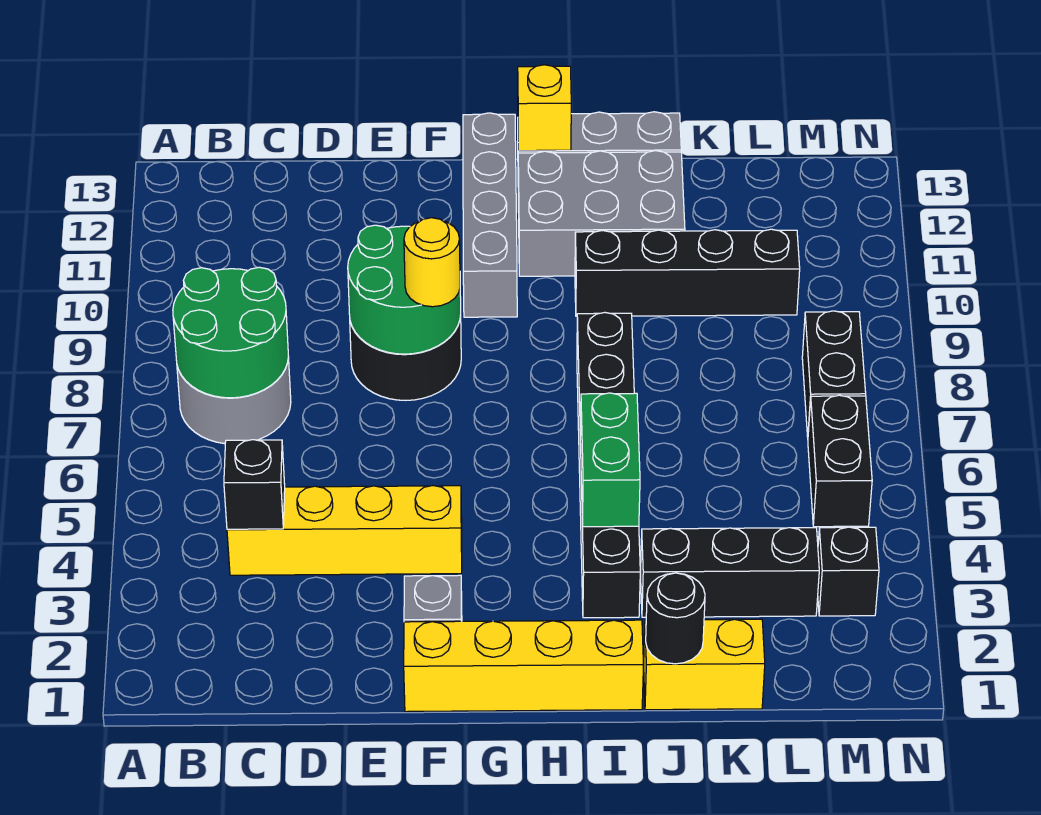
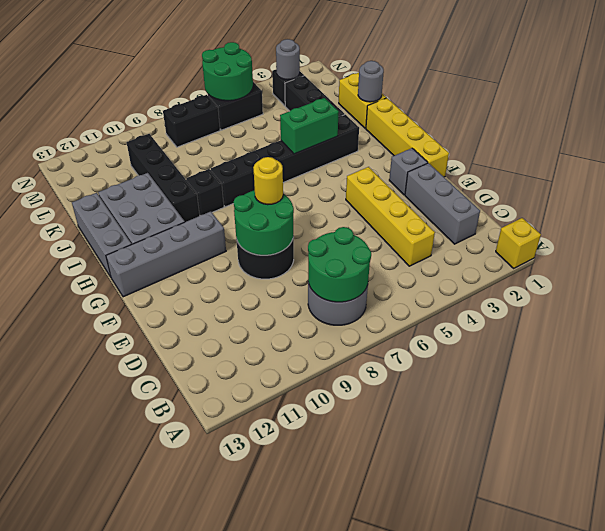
none -> grey 1x3 brick [405,163,480,244]
black 1x1 brick [224,440,285,529] -> black 1x1 brick moved to [186,169,224,215]
yellow 1x1 brick [518,65,571,151] -> yellow 1x1 brick moved to [496,218,541,268]
black 1x1 round brick [646,573,705,664] -> grey 1x1 round brick [358,61,384,102]
none -> grey 1x1 round brick [276,39,300,80]
none -> green 2x2 round brick [202,42,253,101]

